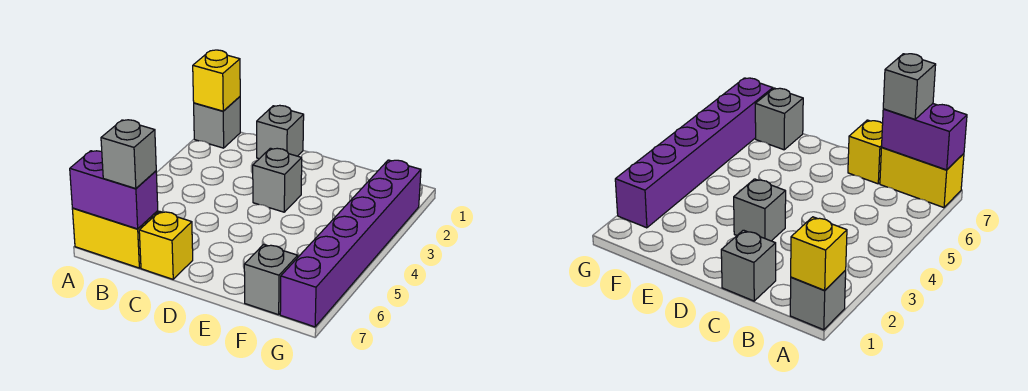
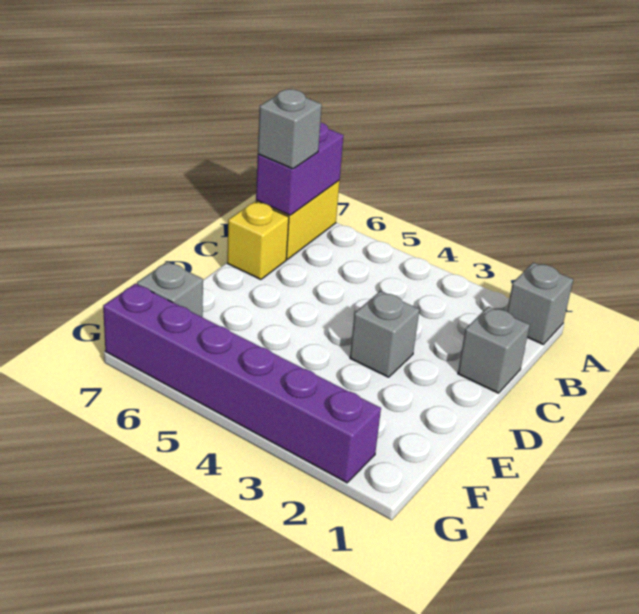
yellow 1x1 brick [193,50,240,111] -> none

